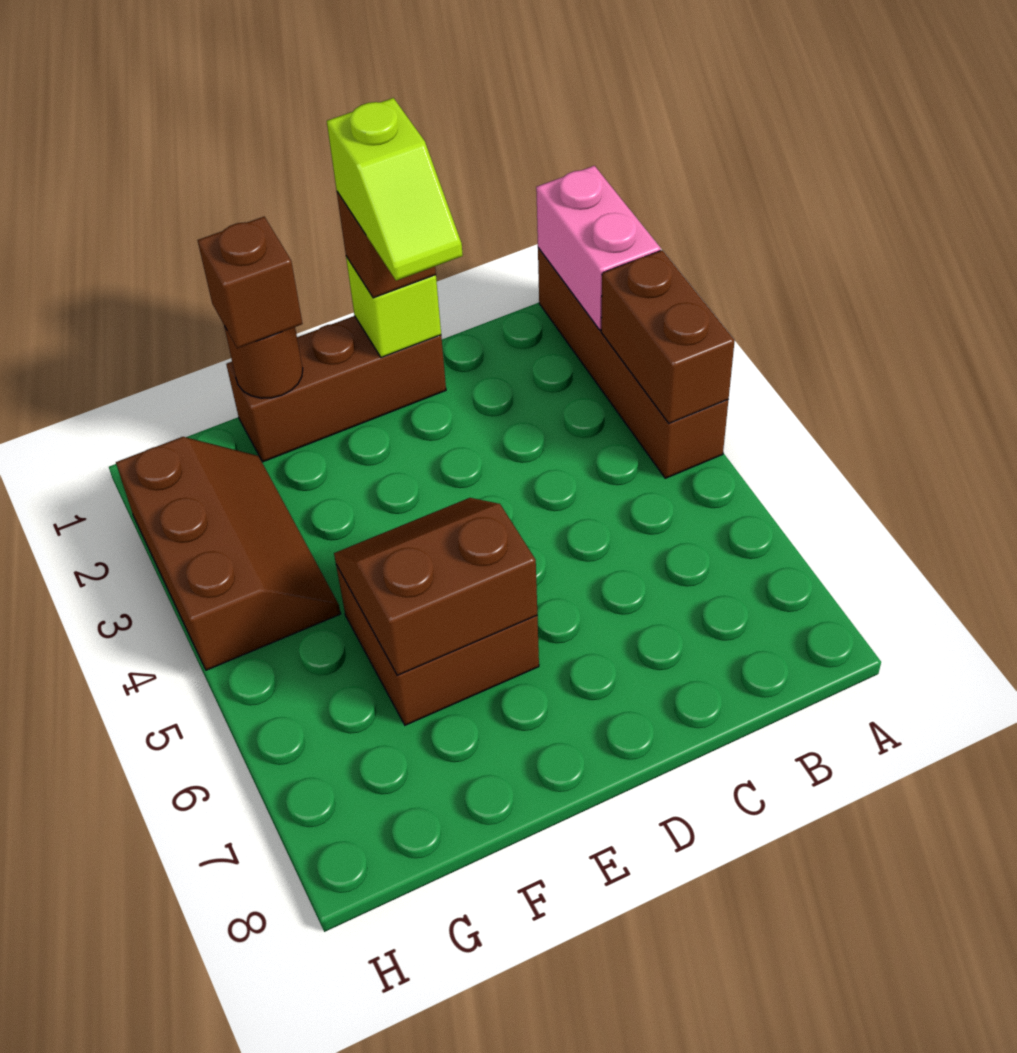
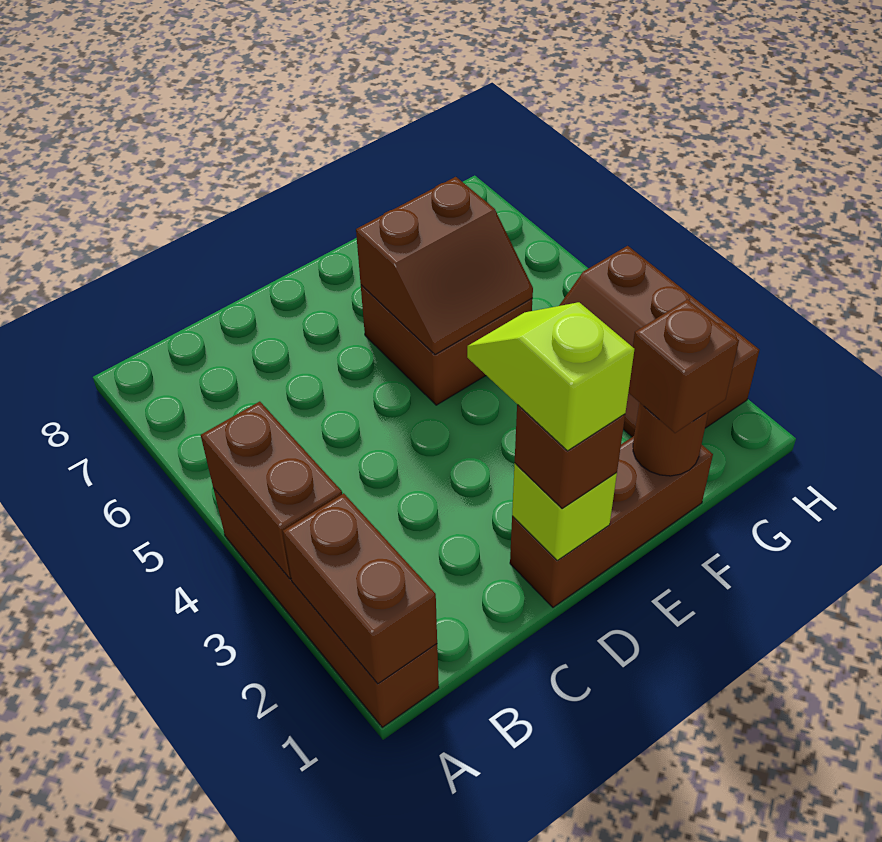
pink 1x2 brick [536,166,661,330] -> brown 1x2 brick [283,493,437,684]

